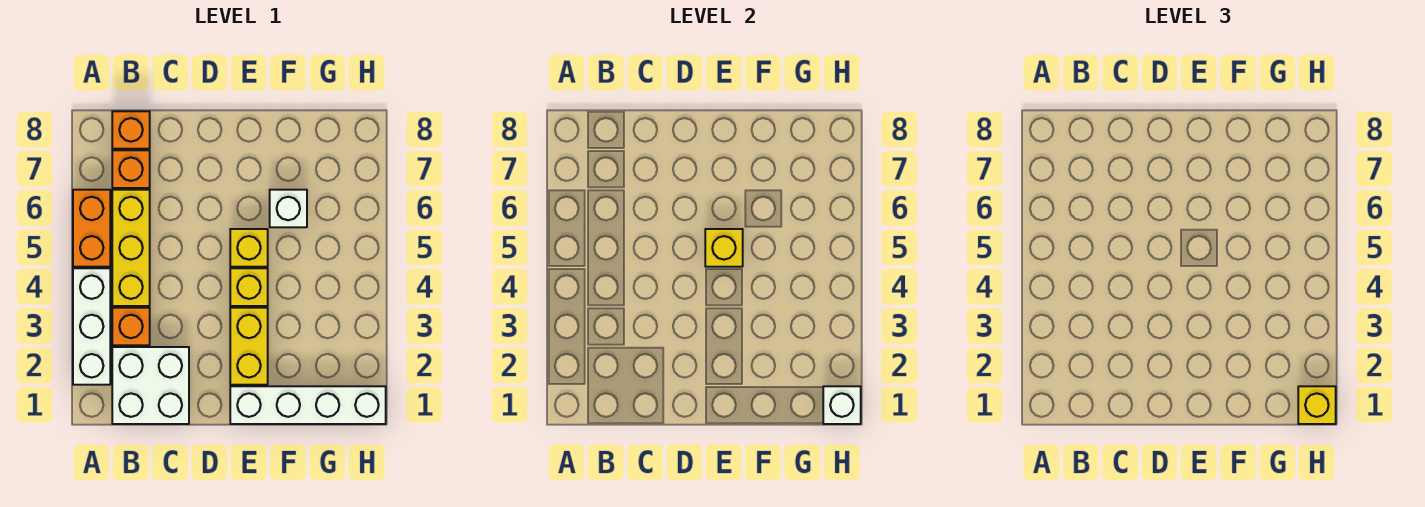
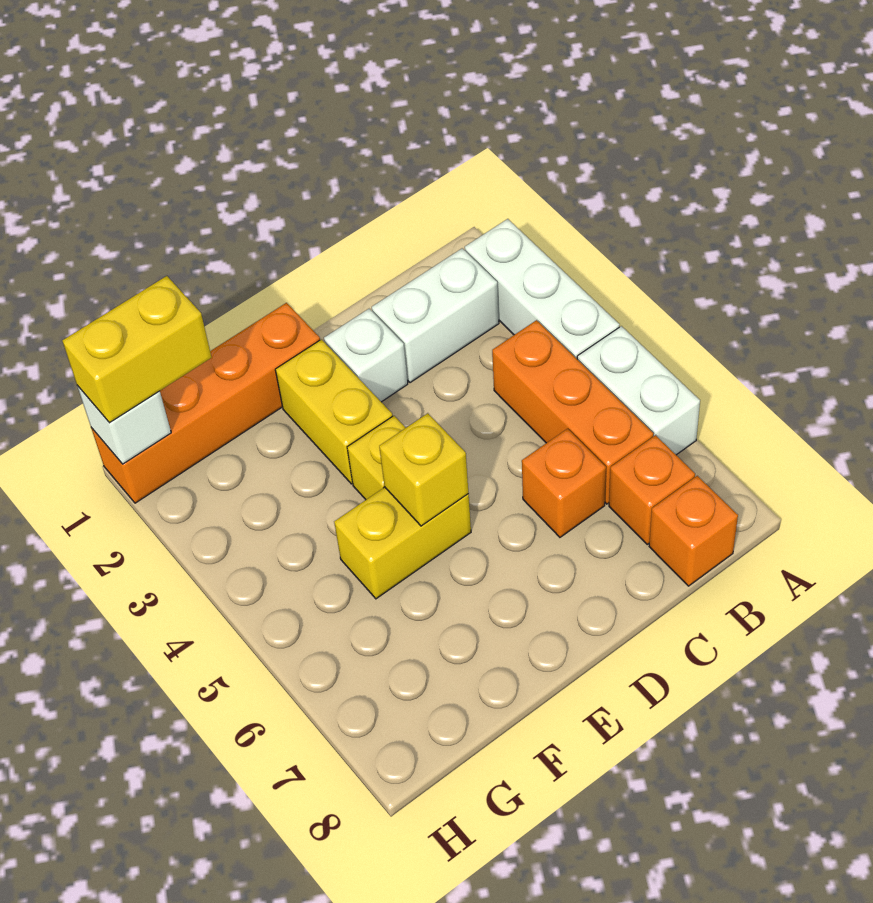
orange 1x2 brick [73,190,110,267] -> white 1x2 brick [577,326,700,455]
white 2x2 brick [112,347,189,424] -> white 1x2 brick [372,248,499,383]
orange 1x1 brick [112,308,150,345] -> orange 1x1 brick moved to [522,429,606,537]
yellow 1x3 brick [112,190,150,306] -> orange 1x3 brick [492,320,653,504]
white 1x4 brick [230,386,386,424] -> orange 1x4 brick [91,303,320,503]
yellow 1x1 brick [230,229,268,267] -> yellow 1x2 brick [334,487,471,599]
white 1x1 brick [270,190,307,227] -> white 1x1 brick moved to [324,309,408,402]
yellow 1x1 brick [1298,386,1336,424] -> yellow 1x2 brick [62,276,212,423]

